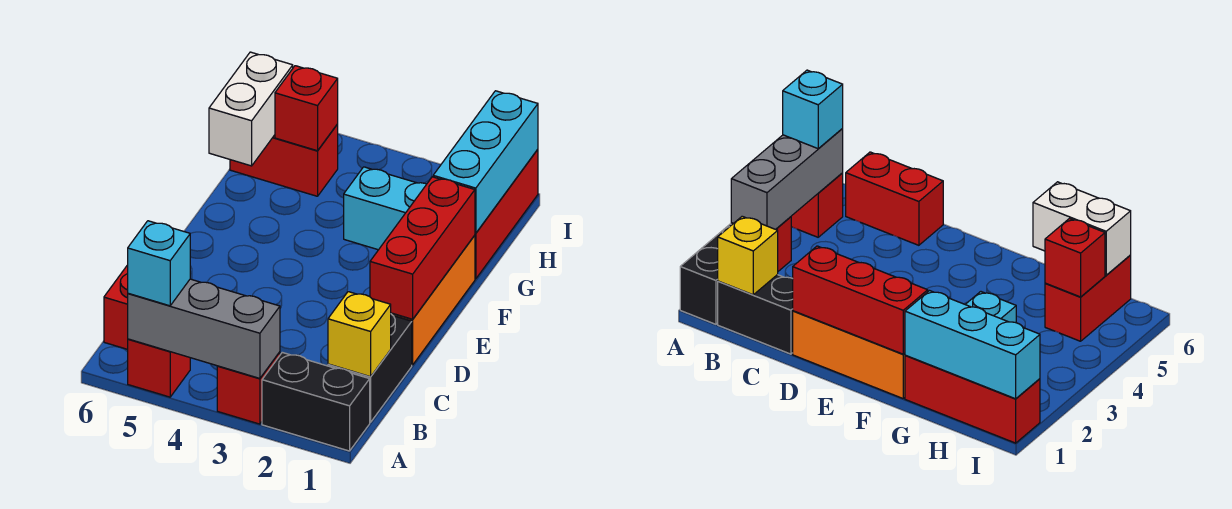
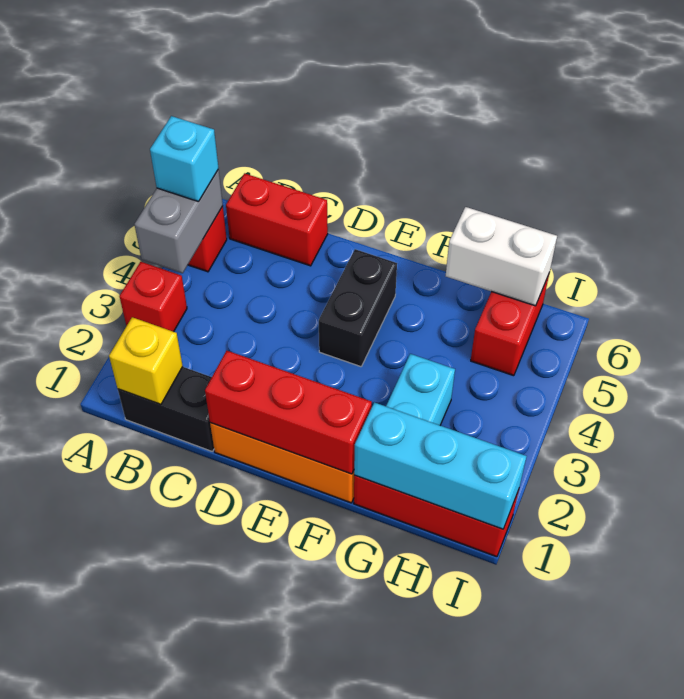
black 1x2 brick [262,352,370,451] -> black 1x2 brick moved to [319,249,397,367]
grey 1x3 brick [128,279,280,378] -> grey 1x2 brick [134,169,223,273]
red 1x1 brick [275,66,338,151] -> none

